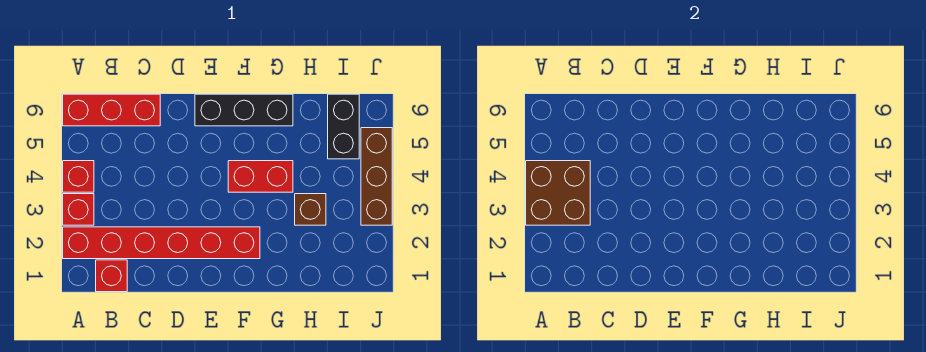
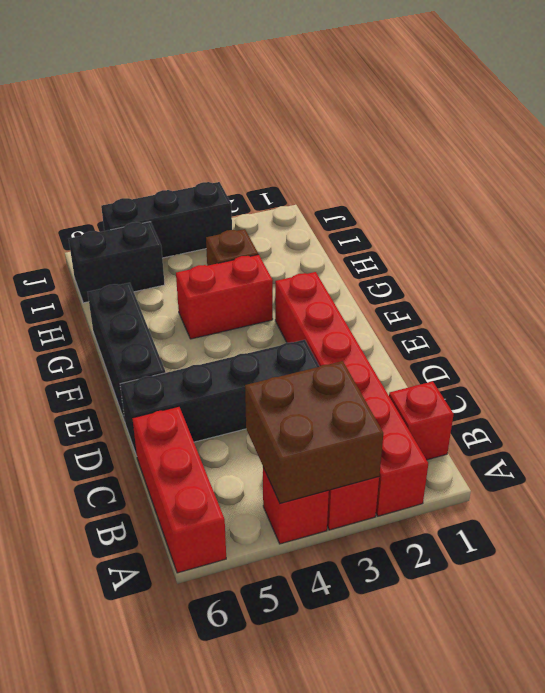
none -> black 1x4 brick [120,340,319,456]
red 1x2 brick [228,161,293,192] -> red 1x2 brick turned to [176,254,273,339]
brown 1x3 brick [361,128,392,225] -> black 1x3 brick [101,182,232,258]

